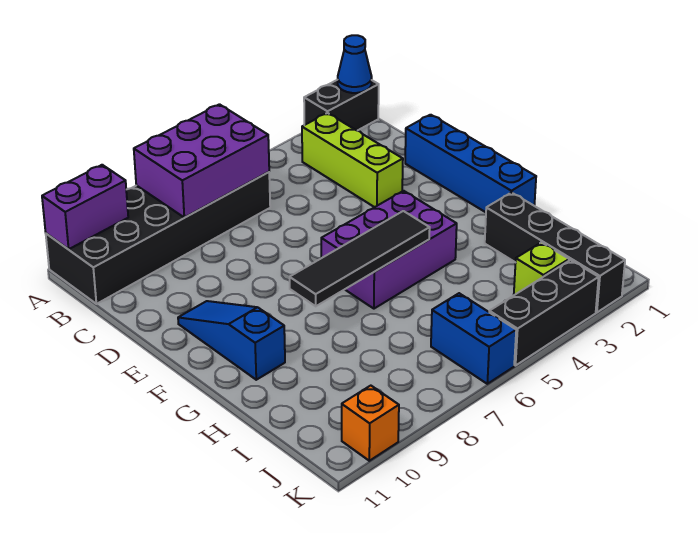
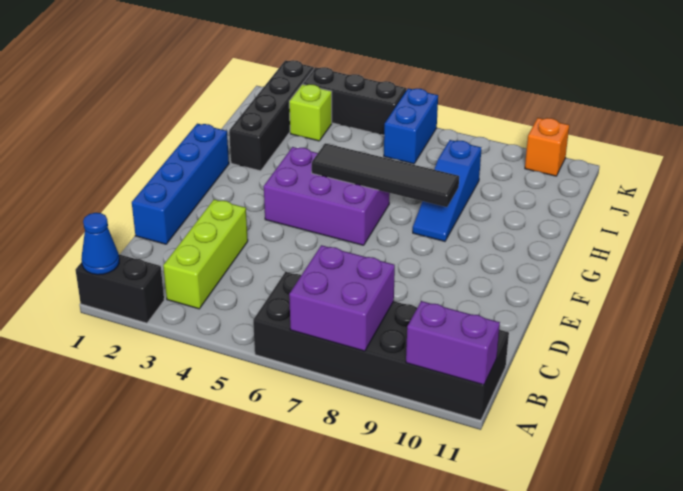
purple 2x3 brick [134,104,269,218] -> purple 2x2 brick [289,245,395,351]
blue 1x3 slope [178,301,285,380] -> blue 1x3 slope moved to [413,140,481,241]

